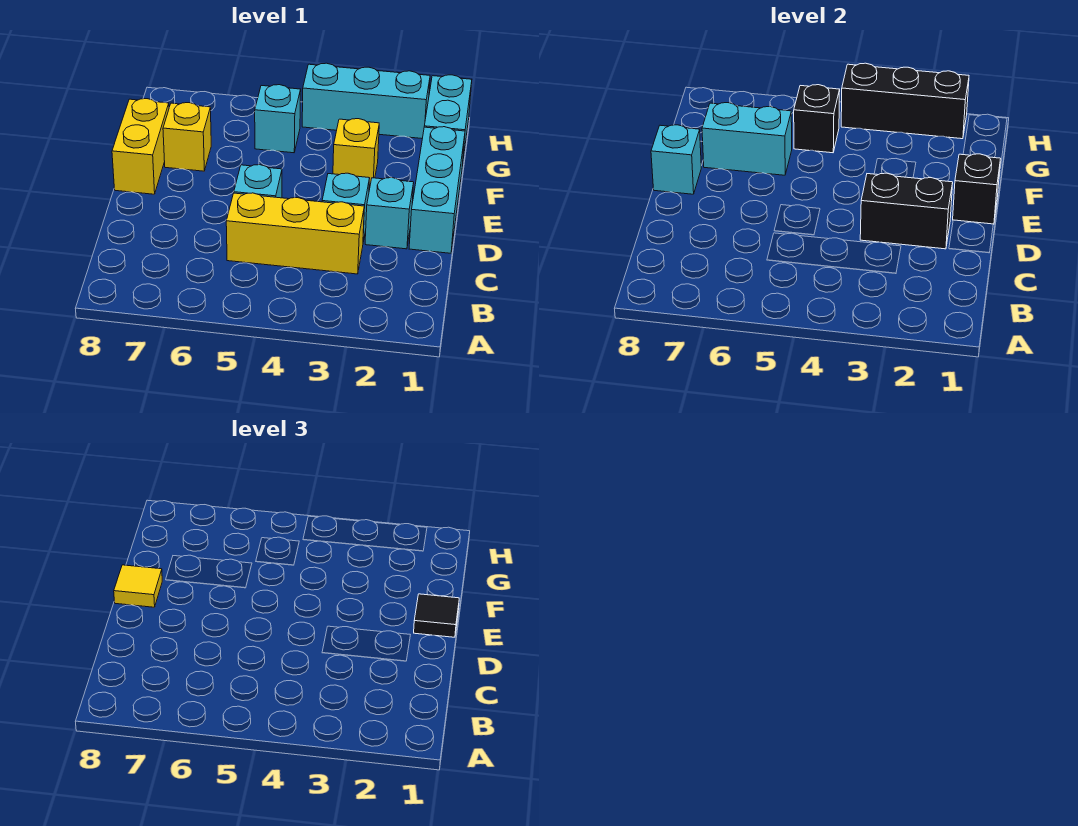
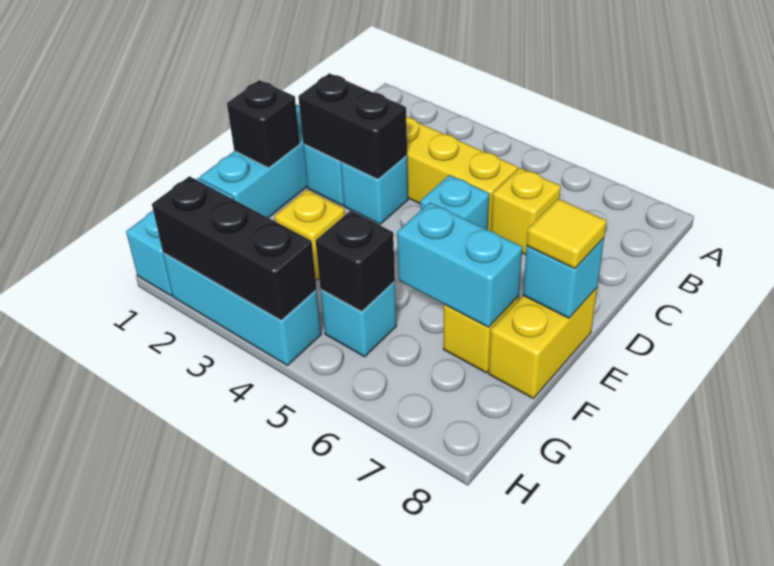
none -> yellow 1x1 brick [491,168,561,255]
black 1x1 tile [414,594,459,637] -> none

